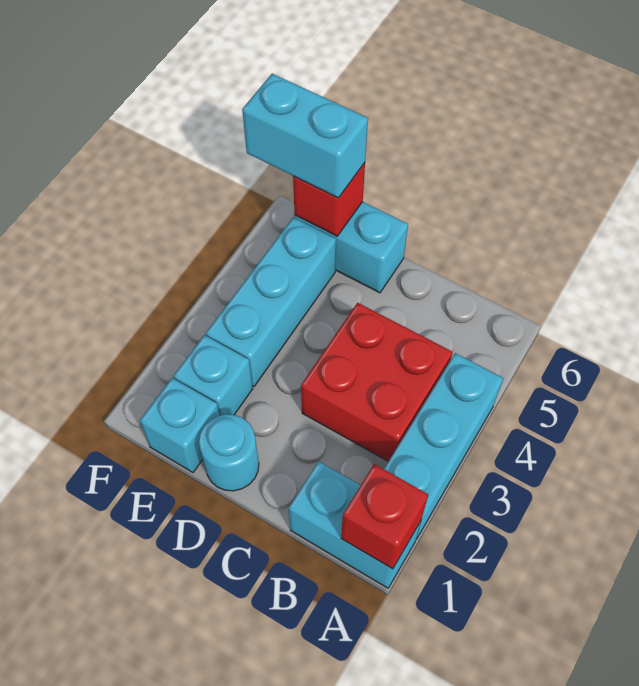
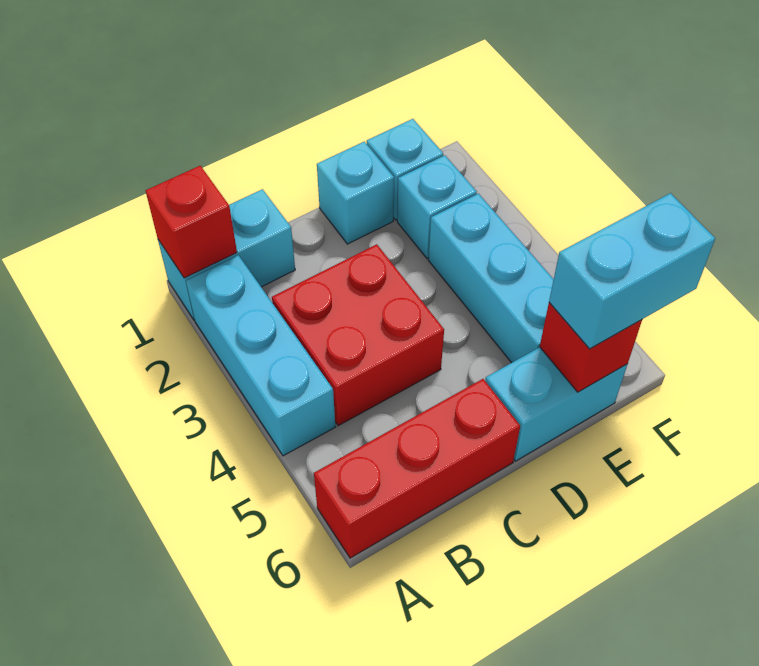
none -> red 1x3 brick [314,379,520,558]
cyan 1x1 round brick [199,414,259,491] -> cyan 1x1 brick [317,142,394,244]

